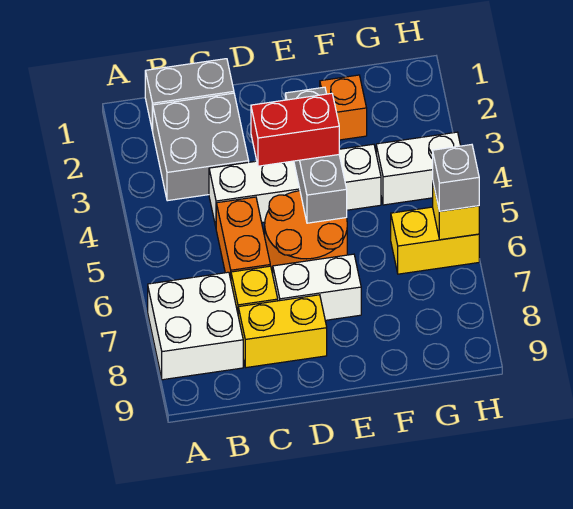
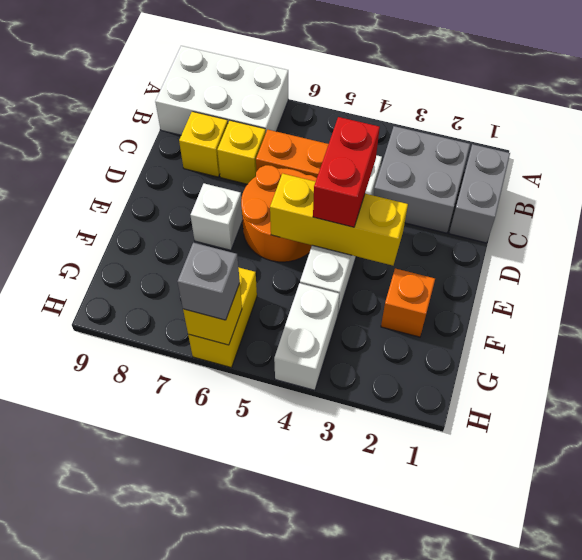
white 2x2 brick [148,272,243,380] -> white 2x3 brick [155,46,288,135]
yellow 1x2 brick [238,295,327,368] -> yellow 1x1 brick [179,112,228,177]
white 1x2 brick [273,254,361,320] -> white 1x1 brick [191,183,243,250]
grey 1x3 brick [285,87,347,223] -> yellow 1x3 brick [270,174,408,266]

